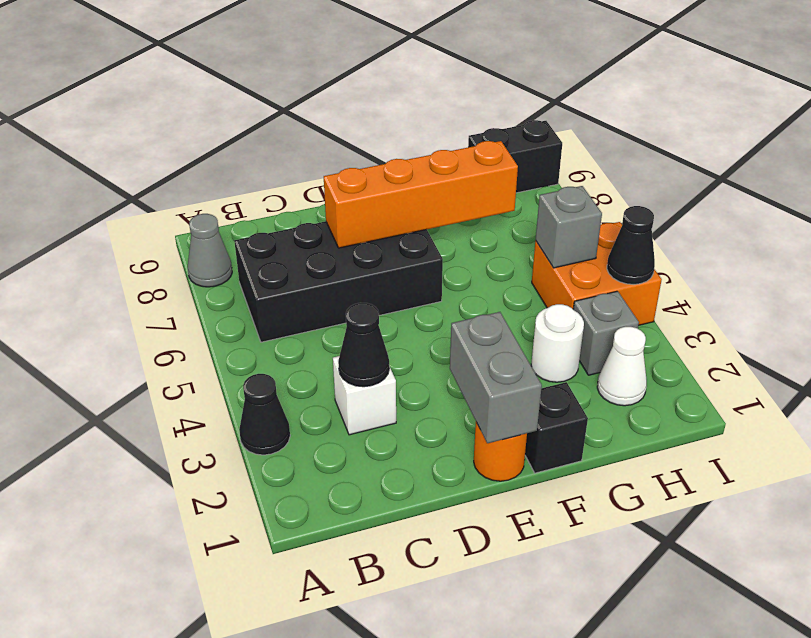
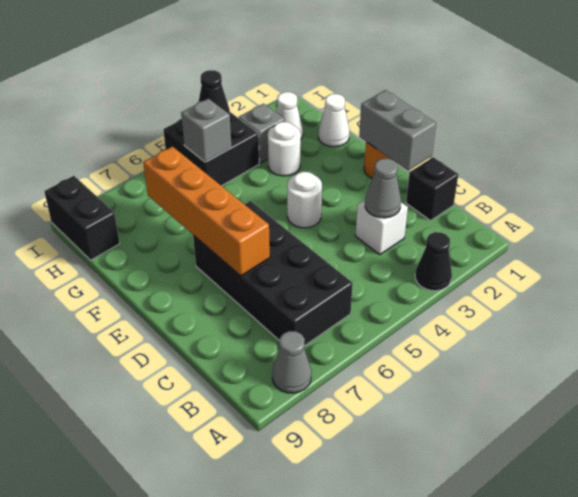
black 1x1 cone [338,303,389,387] -> grey 1x1 cone [365,159,401,218]
grey 1x2 brick [450,312,542,443] -> grey 1x2 brick turned to [359,90,436,170]
none -> white 1x1 round brick [287,172,322,228]
black 1x1 brick [525,382,588,473] -> black 1x1 brick moved to [406,157,458,221]
none -> white 1x1 cone [318,94,349,147]
orange 2x2 brick [532,222,662,325] -> black 2x2 brick [163,112,259,186]

